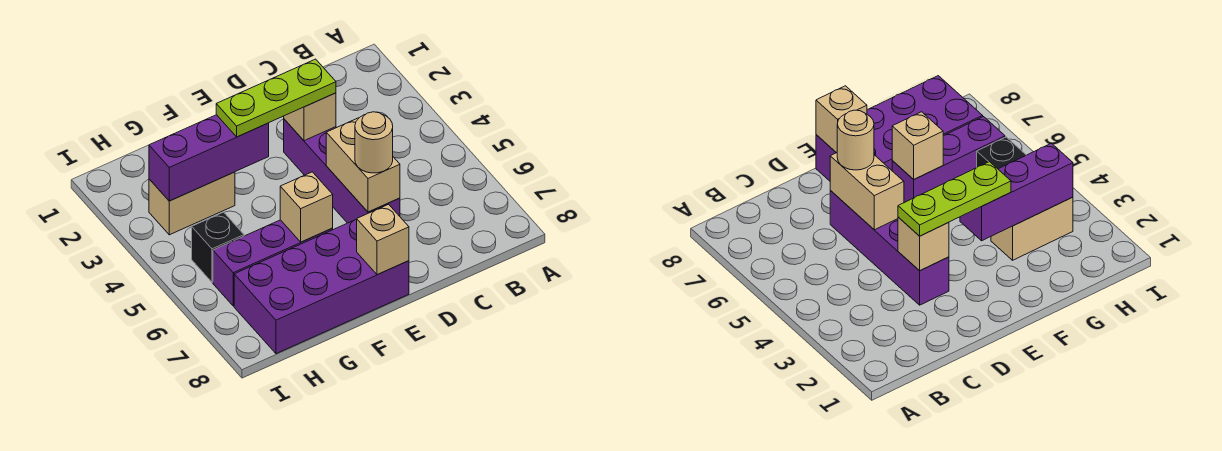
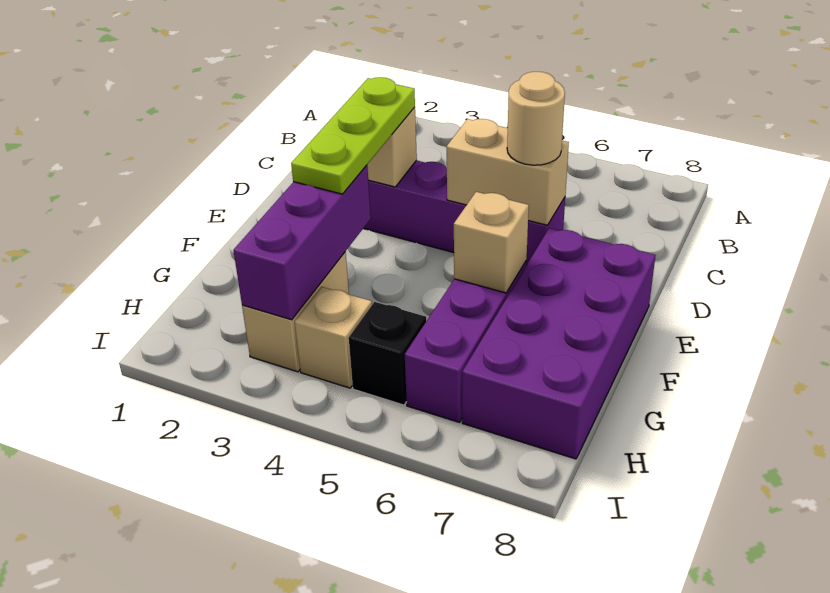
tan 1x1 brick [357,204,409,275] -> tan 1x1 brick moved to [295,287,372,388]

